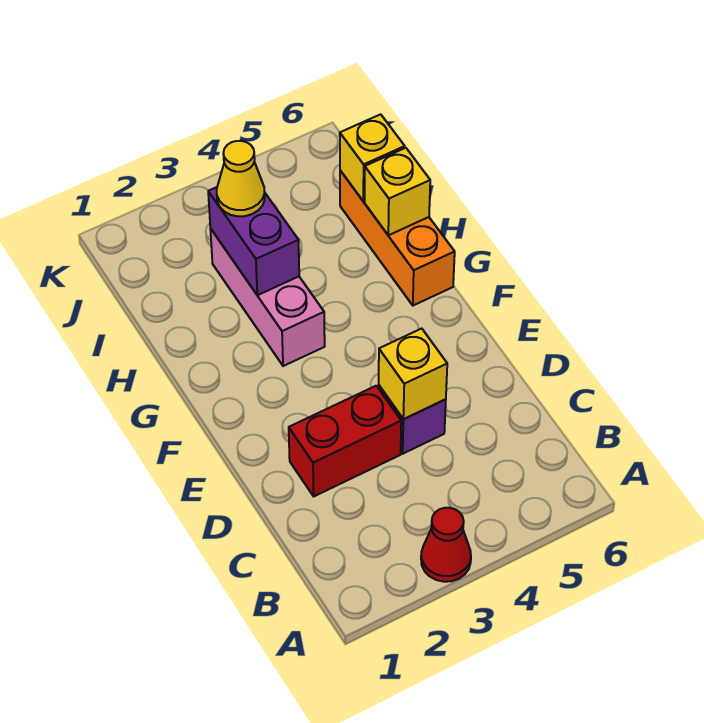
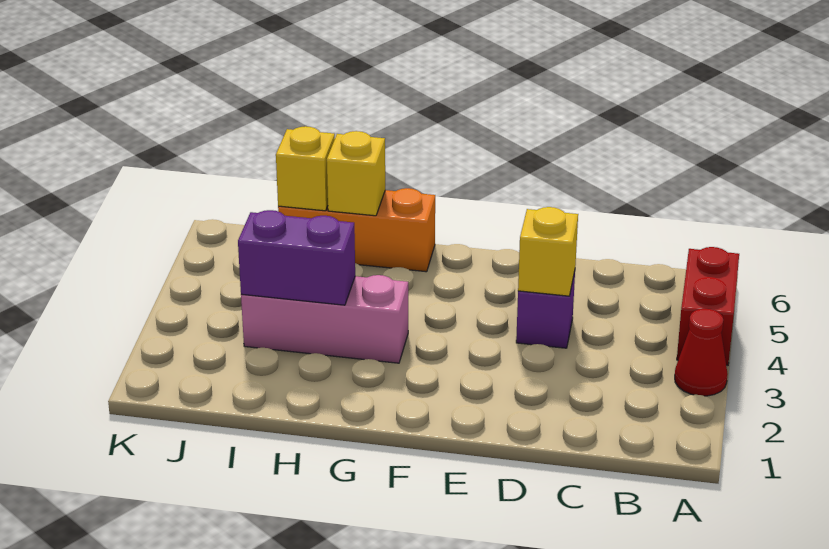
red 1x2 brick [289,386,401,496] -> red 1x2 brick moved to [677,247,739,365]
yellow 1x1 cone [217,141,265,216] -> none

